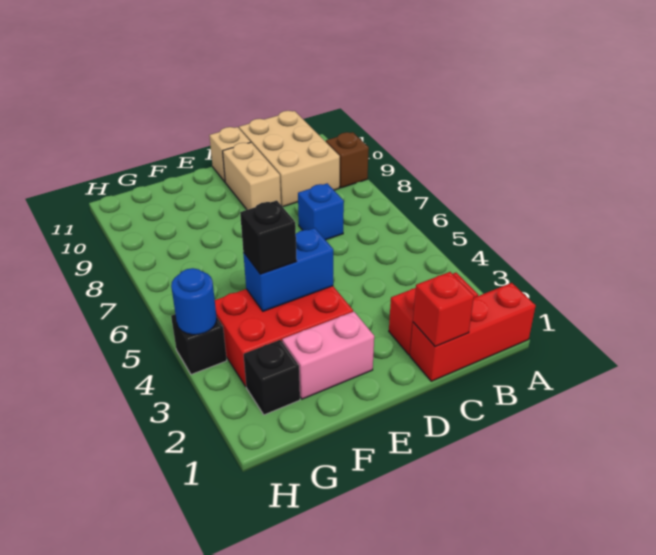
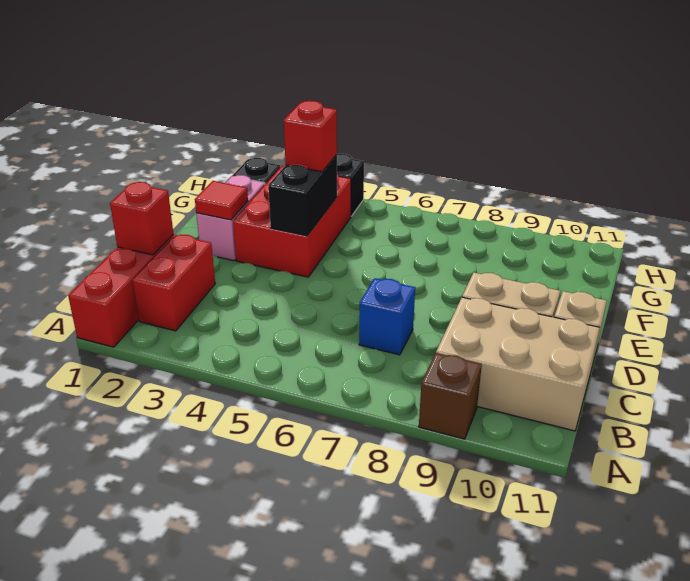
none -> red 1x1 tile [195,181,248,220]
blue 1x2 brick [243,228,333,311] -> black 1x2 brick [268,155,337,236]
black 1x1 brick [240,200,297,274] -> red 1x1 brick [284,101,337,172]
blue 1x1 round brick [171,268,217,335] -> none

